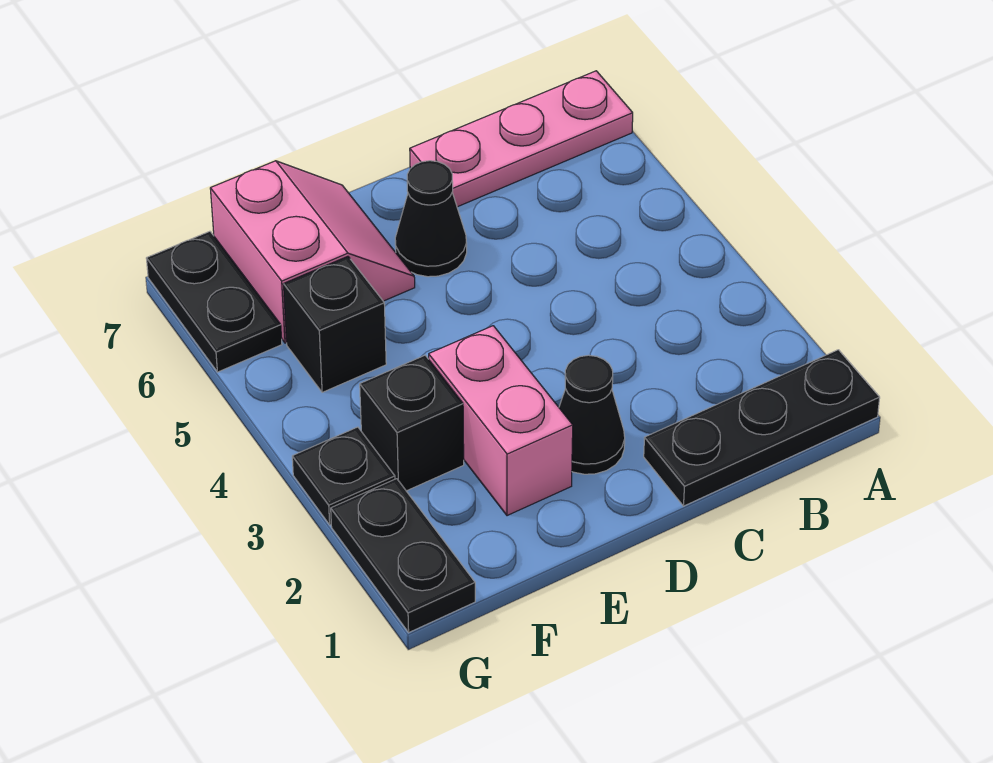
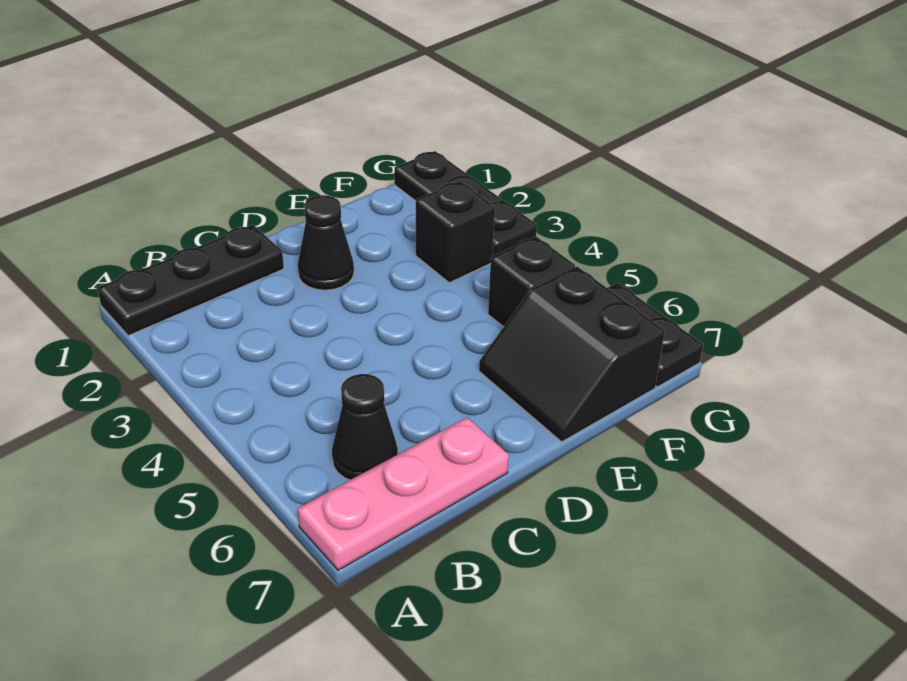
black 1x1 cone [395,161,467,277] -> black 1x1 cone moved to [332,374,398,480]
pink 1x2 brick [429,326,573,516] -> none
pink 2x2 slope [210,161,415,343] -> black 2x2 slope [479,267,665,442]

